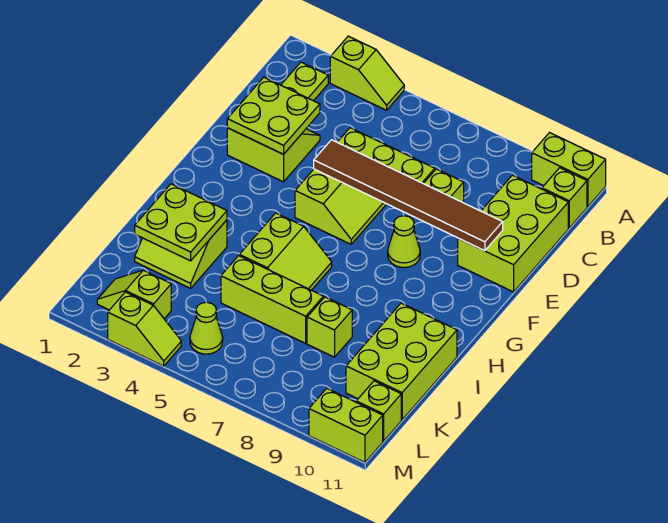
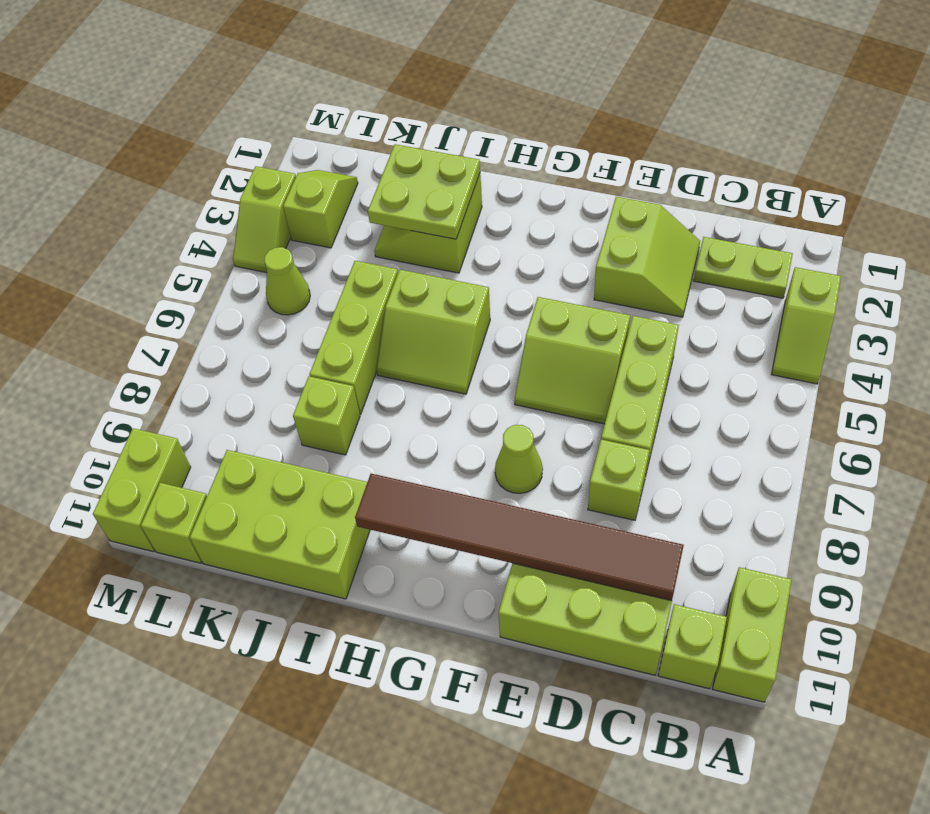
lime 2x2 plate [227,77,320,154] -> none
brown 1x6 tile [314,140,503,251] -> brown 1x6 tile turned to [355,474,684,601]

